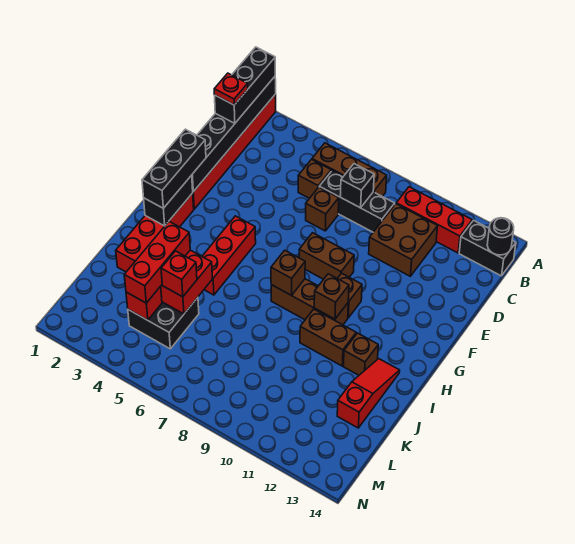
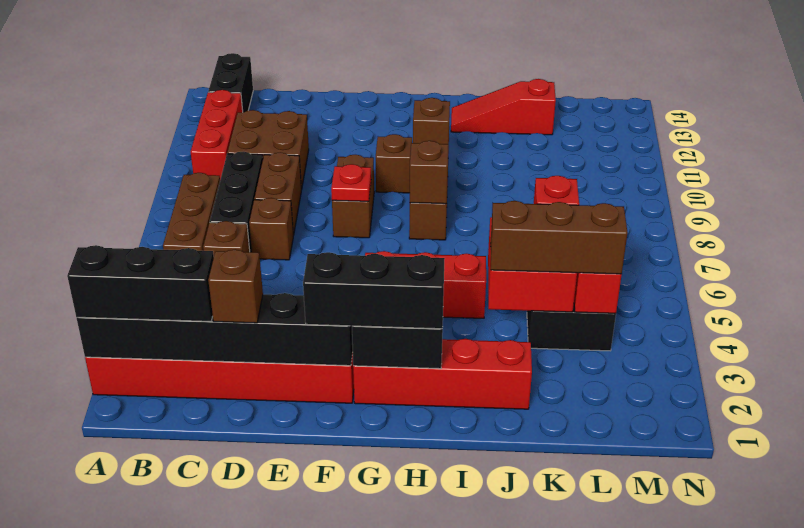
black 1x1 round brick [487,218,514,255] -> none
red 1x1 plate [214,73,248,105] -> red 1x1 plate moved to [331,164,371,201]
black 1x1 brick [340,164,374,208] -> none
brown 1x2 brick [300,309,356,366] -> brown 1x2 brick moved to [254,152,301,235]
brown 1x1 brick [343,333,378,375] -> brown 1x1 brick moved to [208,249,263,323]
red 1x3 brick [124,222,190,303] -> brown 1x3 brick [490,201,628,274]

